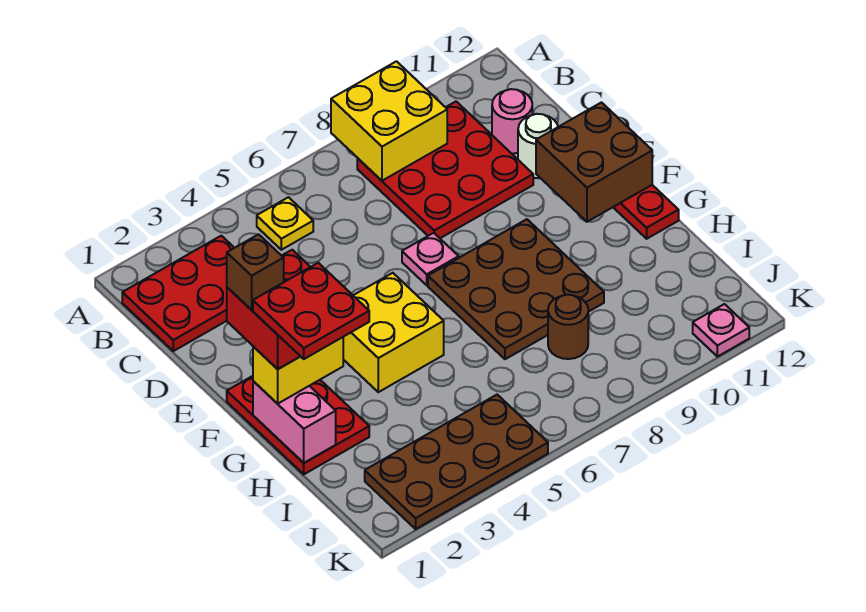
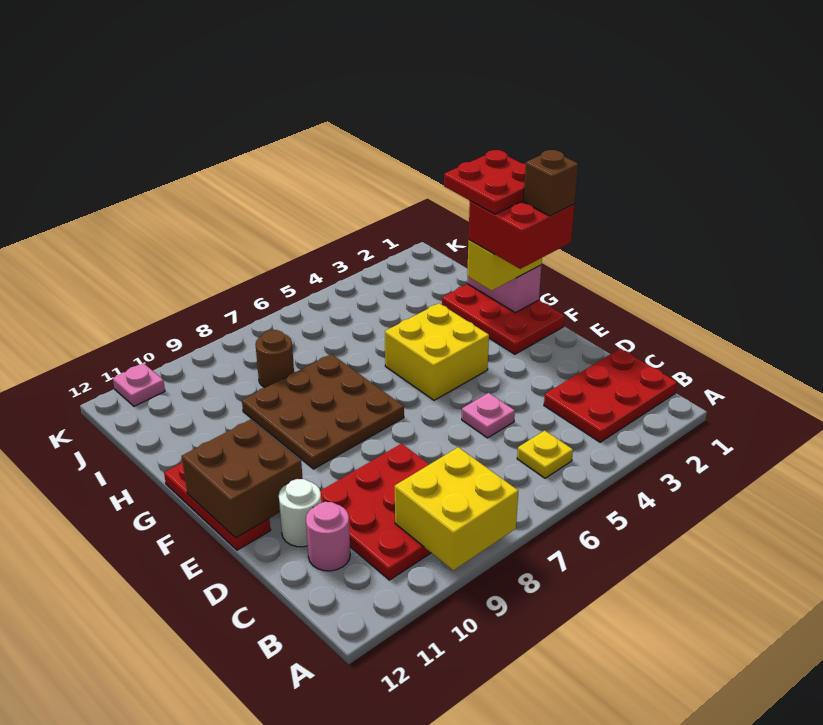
pink 1x1 plate [402,233,459,285] -> pink 1x1 plate moved to [462,393,515,438]
brown 2x4 plate [365,395,548,529] -> none

